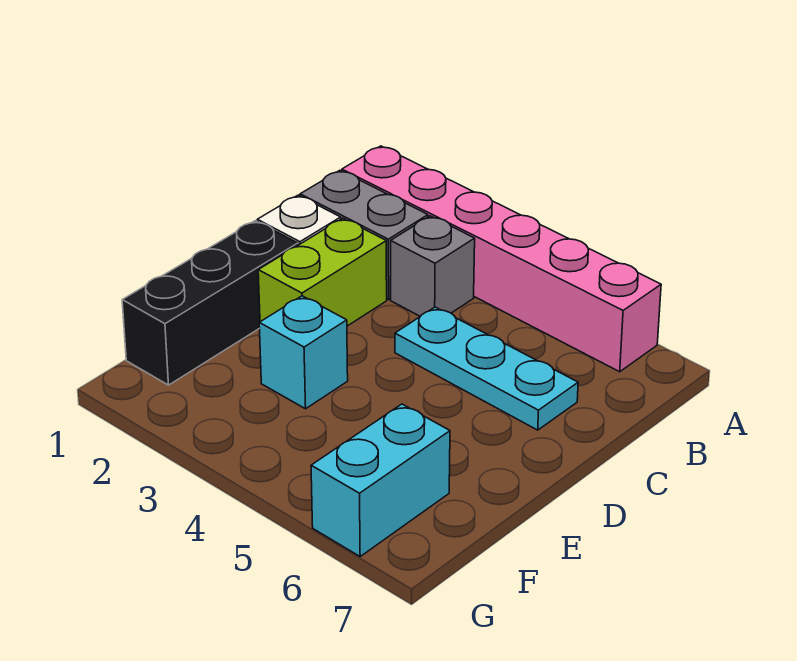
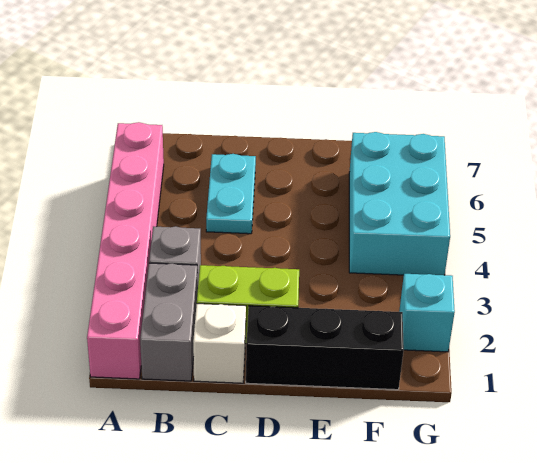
cyan 1x3 plate [395,307,578,430] -> cyan 1x2 plate [206,154,256,234]
cyan 1x1 brick [259,296,348,409] -> cyan 1x1 brick moved to [399,274,455,352]
cyan 1x2 brick [311,404,450,556] -> cyan 2x3 brick [349,132,450,275]

